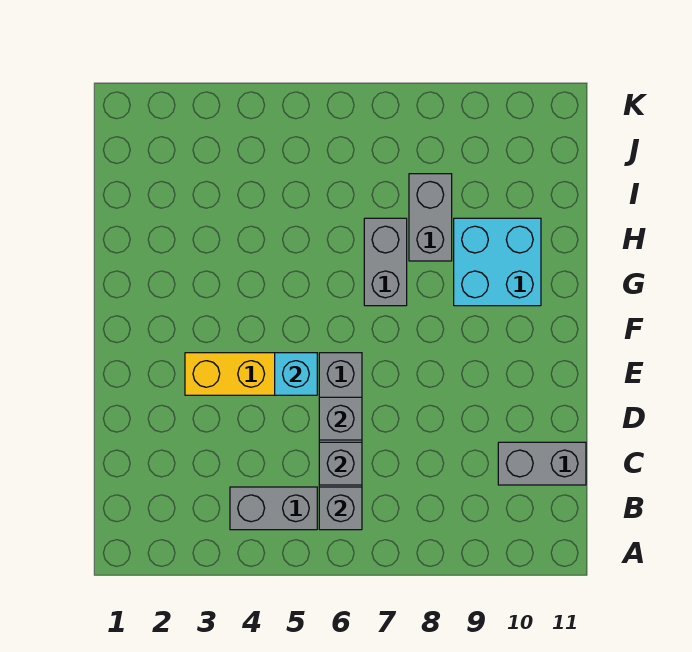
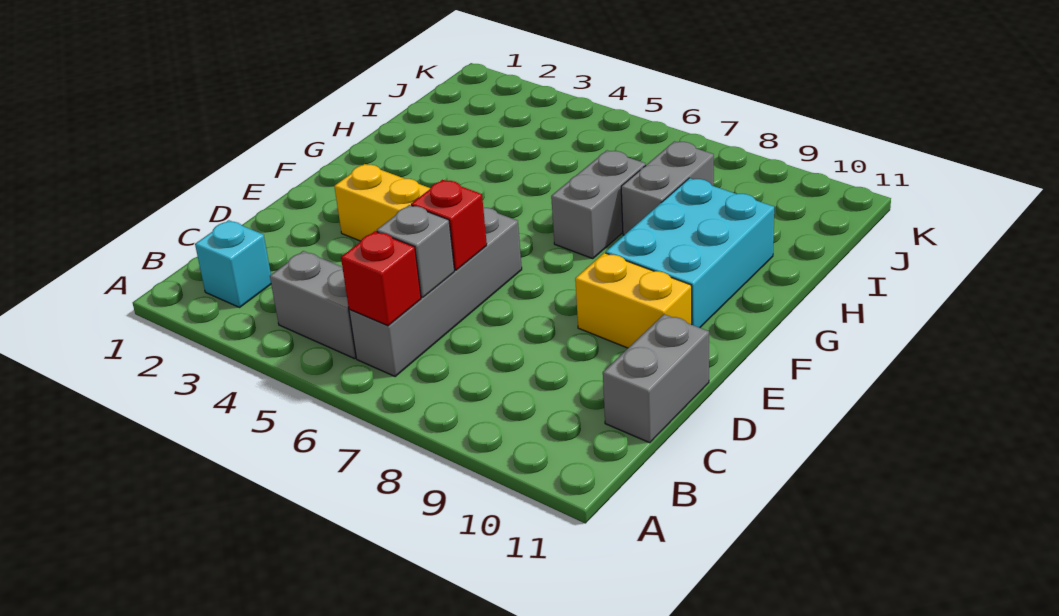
grey 1x1 brick [319,487,362,530] -> red 1x1 brick [341,231,421,326]
grey 1x2 brick [498,442,586,485] -> grey 1x2 brick turned to [603,314,709,443]
grey 1x1 brick [319,397,362,440] -> red 1x1 brick [411,180,487,270]
cyan 1x1 brick [275,353,317,395] -> cyan 1x1 brick moved to [195,220,271,307]
none -> yellow 1x2 brick [575,253,692,348]
cyan 2x2 brick [454,218,541,306] -> cyan 2x3 brick [606,178,774,328]

